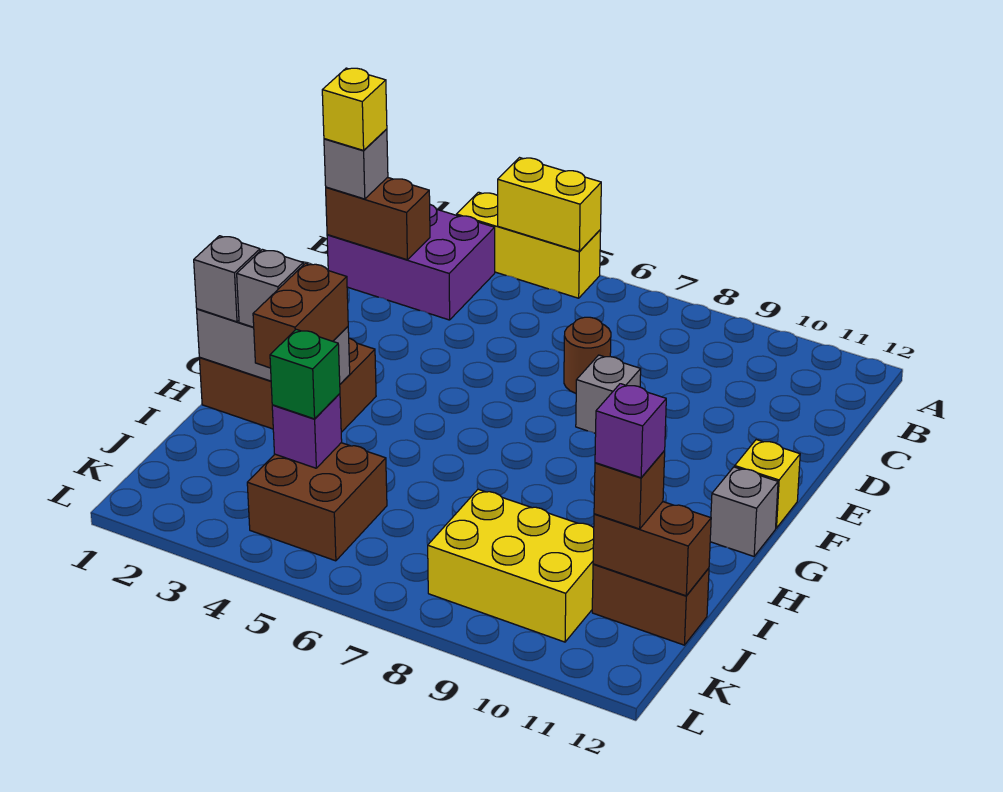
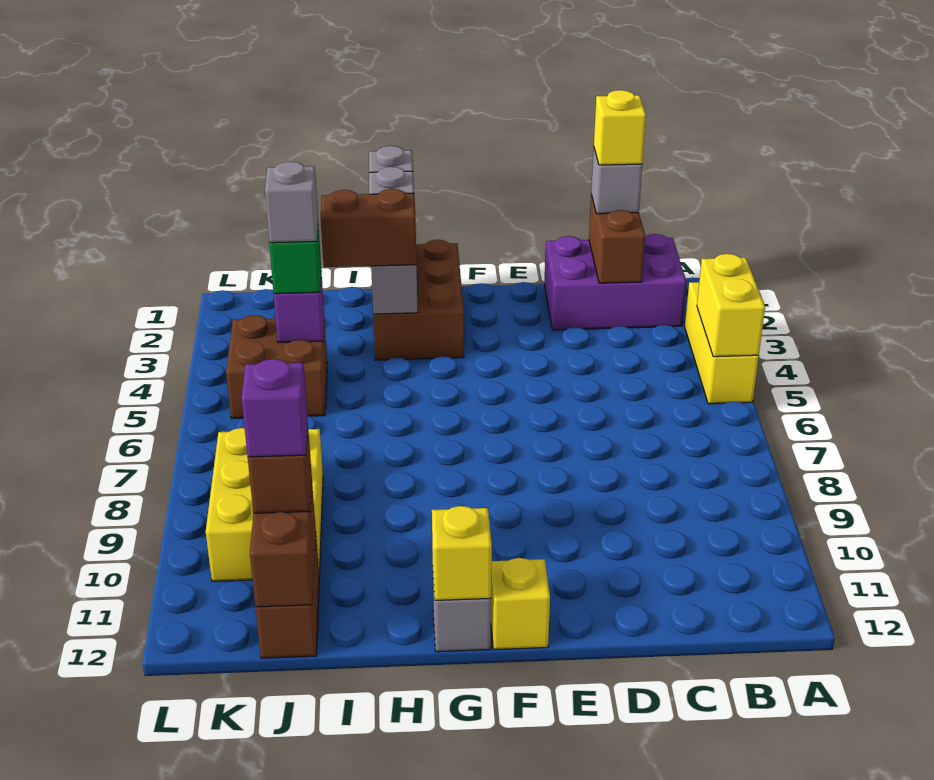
purple 2x3 brick [327,205,495,320] -> purple 2x3 brick turned to [544,234,686,330]
brown 1x1 round brick [564,317,611,393] -> none
grey 1x1 brick [576,355,641,433] -> grey 1x1 brick moved to [265,161,318,243]
none -> yellow 1x1 brick [432,506,492,600]

